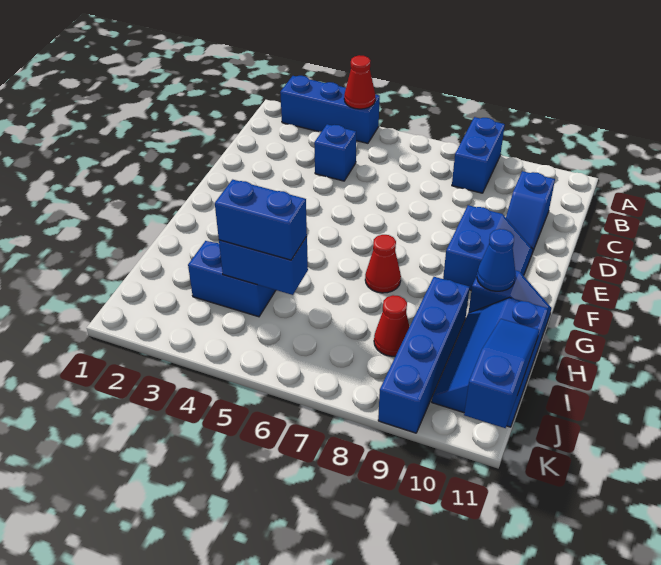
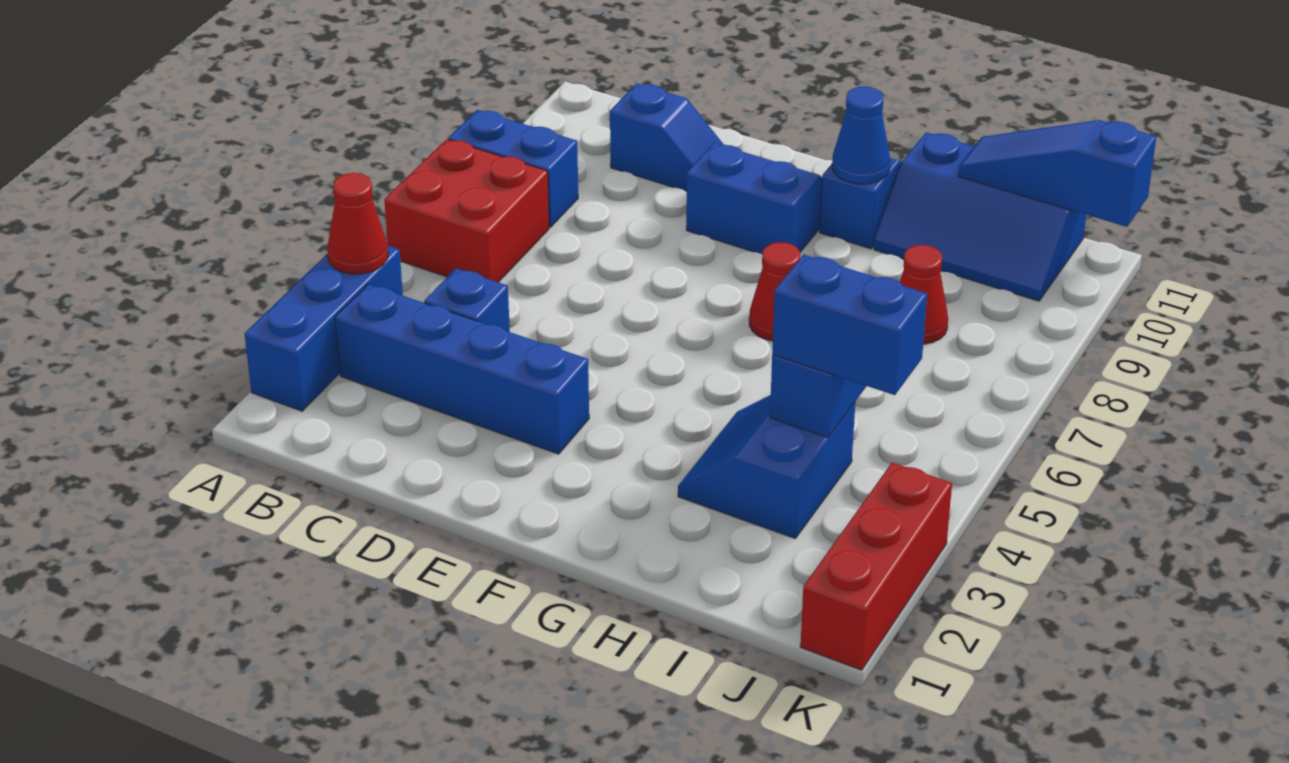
none -> red 2x2 brick [384,139,549,282]
blue 1x4 brick [378,277,470,433] -> blue 1x4 brick moved to [335,284,589,454]
blue 1x2 brick [215,180,307,260] -> blue 1x2 brick turned to [772,255,927,395]
none -> red 1x3 brick [800,463,952,670]

